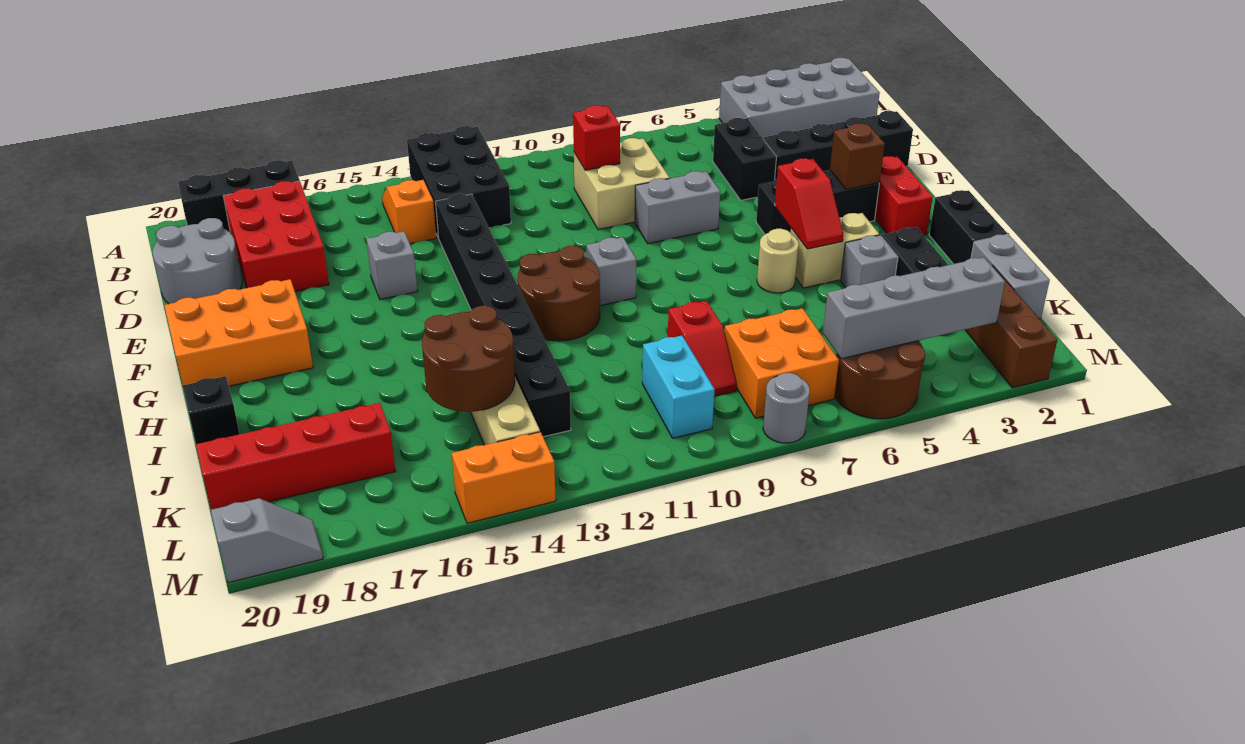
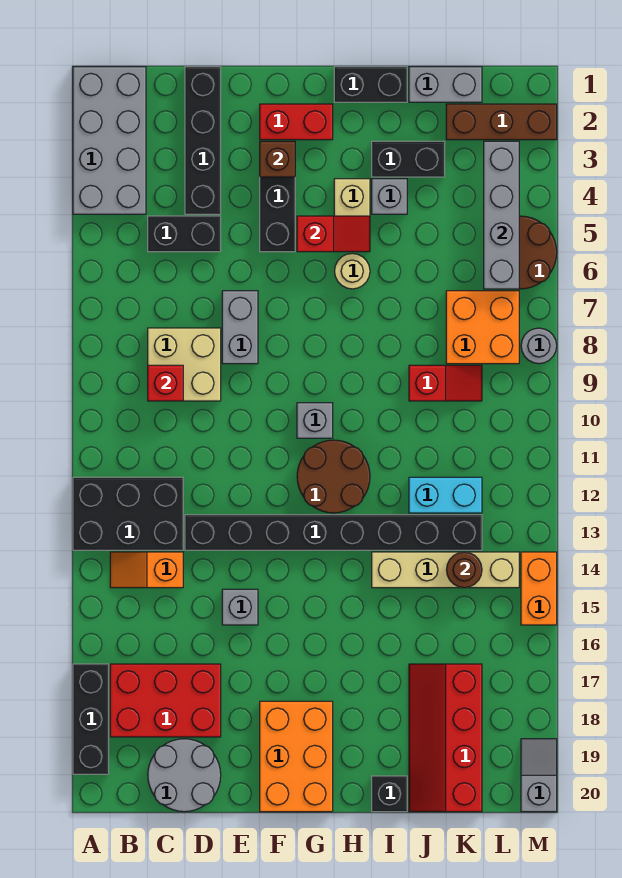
brown 2x2 round brick [422,306,515,412] -> brown 1x1 round brick [447,552,482,588]
cyan 1x2 brick [642,336,715,438] -> cyan 1x2 brick moved to [409,477,482,513]

